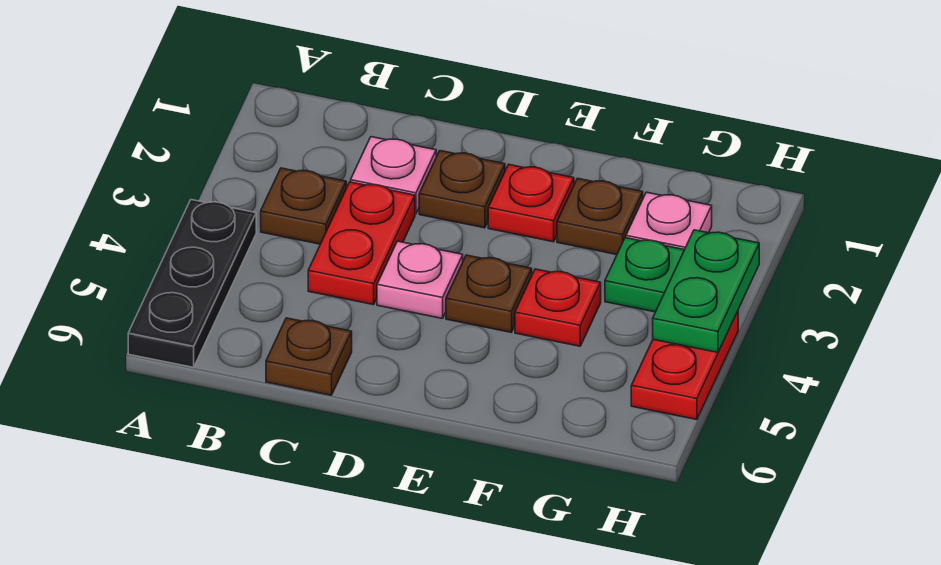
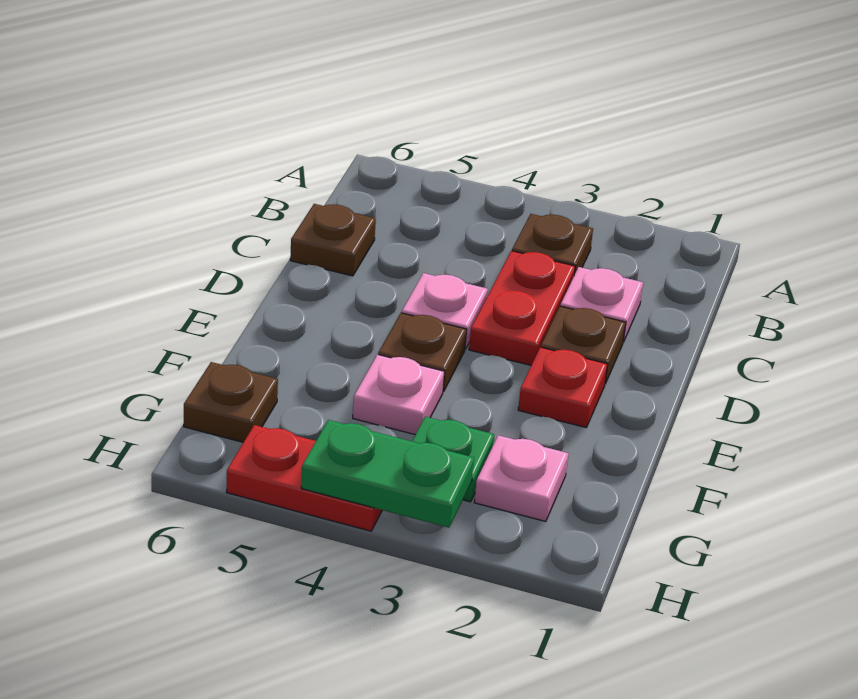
black 1x3 plate [128,200,256,367] -> none
red 1x2 plate [308,182,415,305] -> red 1x2 plate turned to [469,251,575,365]
brown 1x1 plate [557,178,643,255] -> brown 1x1 plate moved to [184,362,278,442]
red 1x1 plate [515,269,601,346] -> pink 1x1 plate [353,355,444,435]

